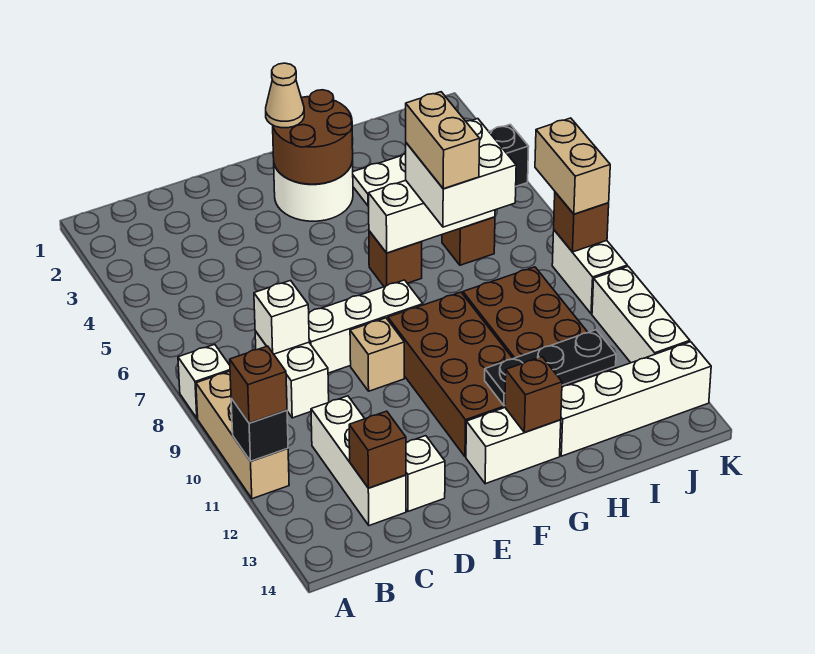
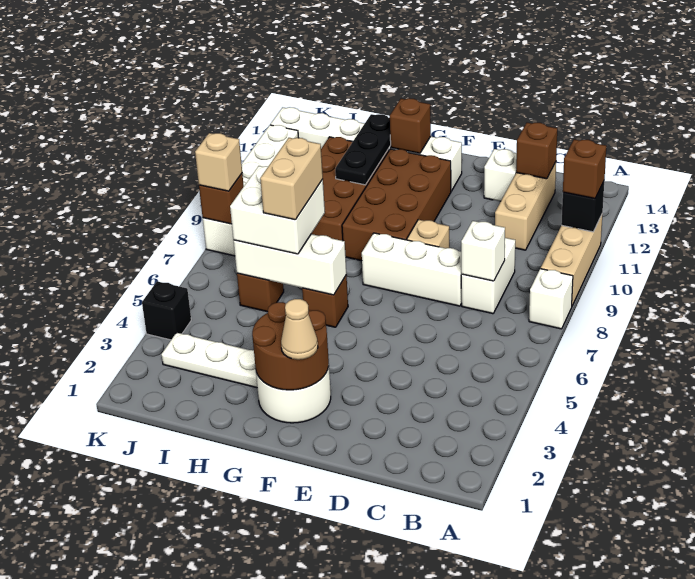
white 1x3 brick [311,396,406,526] -> tan 1x3 brick [495,162,556,250]
black 1x3 plate [485,330,616,406] -> black 1x3 plate turned to [335,114,391,185]
tan 1x2 brick [535,118,610,214] -> tan 1x1 brick [195,133,242,191]

